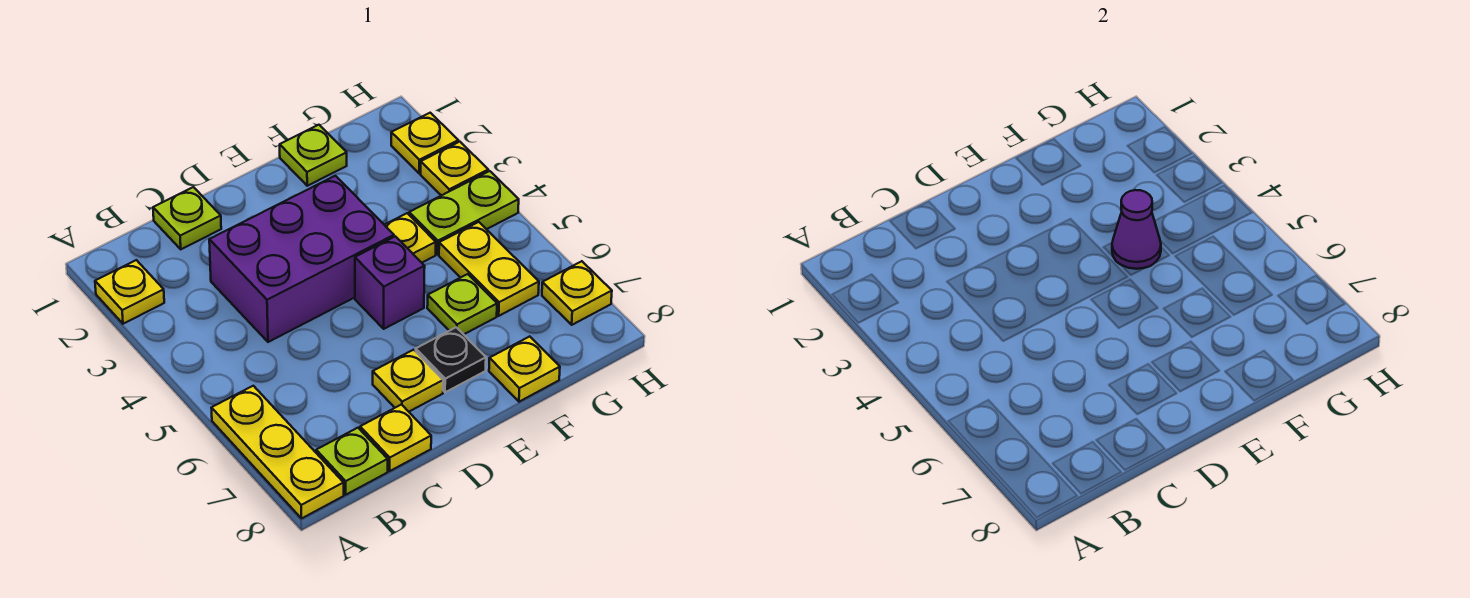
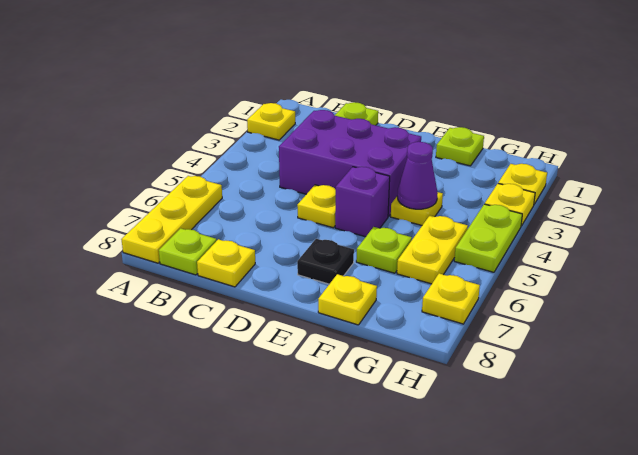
yellow 1x1 plate [373,350,443,412] -> yellow 1x1 plate moved to [297,185,336,228]
lime 1x2 plate [409,171,519,254] -> lime 1x2 plate turned to [454,204,522,272]

